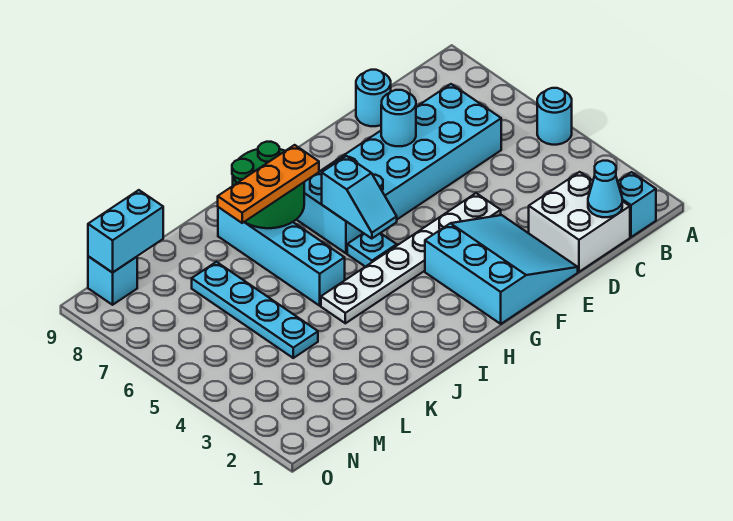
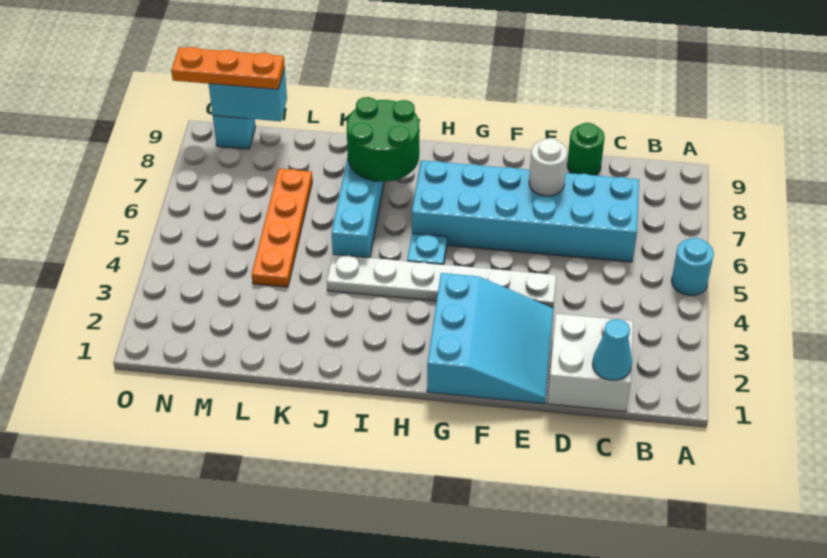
cyan 1x1 brick [618,172,656,237] -> none
cyan 1x1 round brick [356,70,391,126] -> green 1x1 round brick [567,123,605,175]
cyan 1x1 round brick [381,90,416,146] -> white 1x1 round brick [529,138,567,196]
cyan 1x2 slope [322,156,397,239] -> none
orange 1x3 plate [218,145,319,223] -> orange 1x3 plate moved to [171,47,285,89]
cyan 1x4 plate [192,262,318,358] -> orange 1x4 plate [252,169,312,287]

